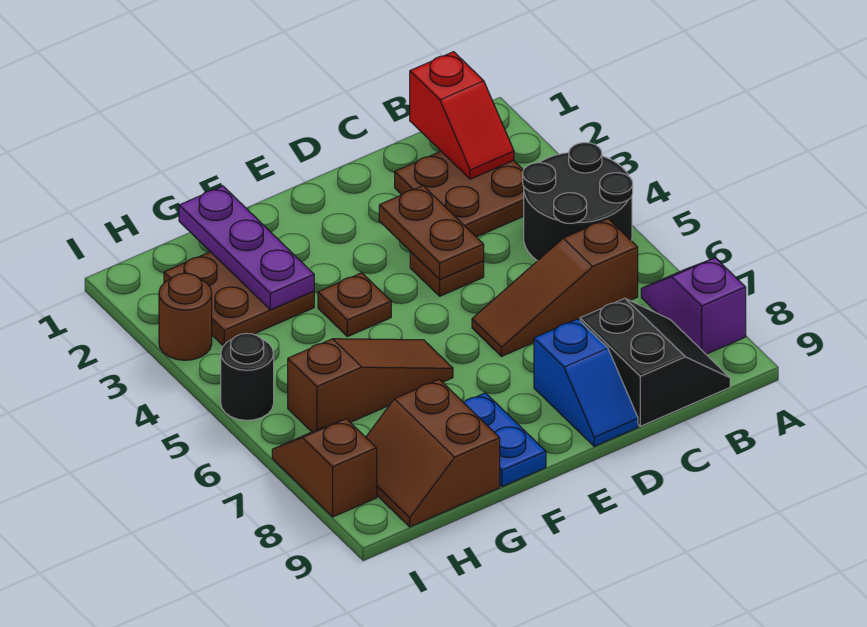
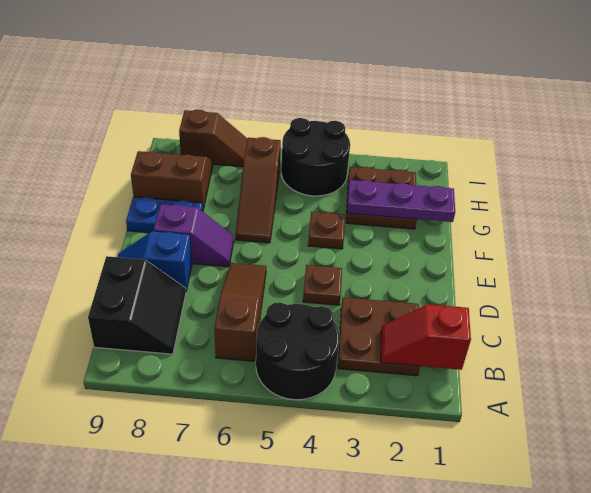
purple 1x2 slope [641,258,746,354] -> purple 1x2 slope moved to [154,204,234,267]
black 2x2 slope [580,298,730,426] -> black 2x2 slope turned to [88,256,186,354]
brown 1x2 plate [379,186,484,280] -> none
brown 1x1 round brick [159,273,212,360] -> none
black 1x1 round brick [221,333,274,420] -> black 2x2 round brick [281,118,350,196]

